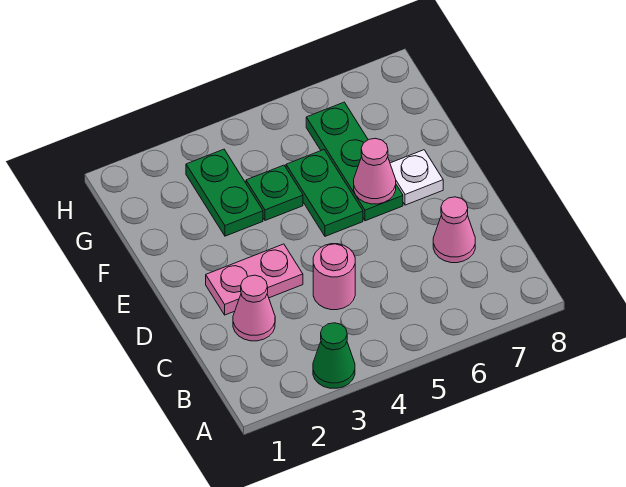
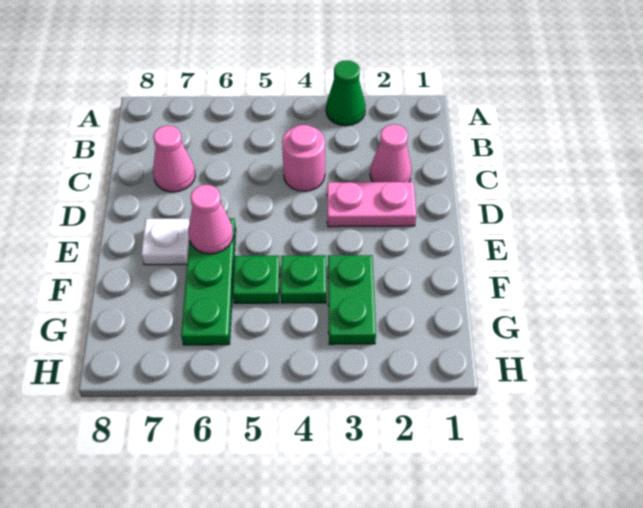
green 1x2 plate [286,150,363,236] -> green 1x1 plate [233,256,280,303]

